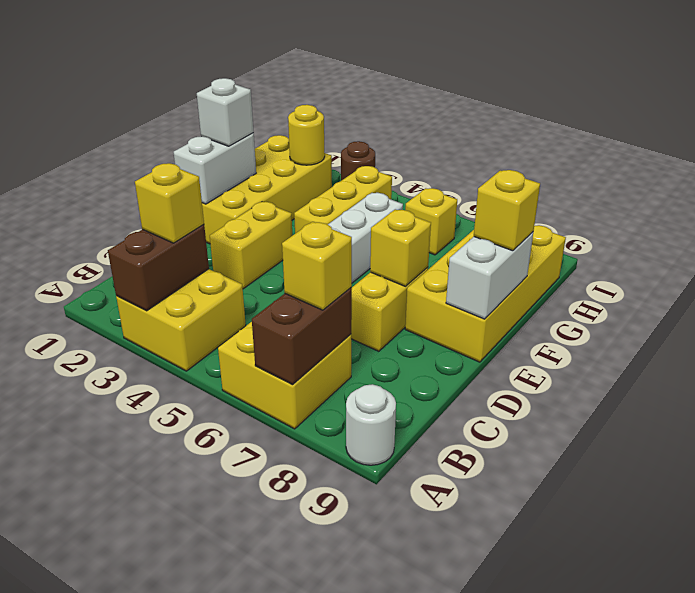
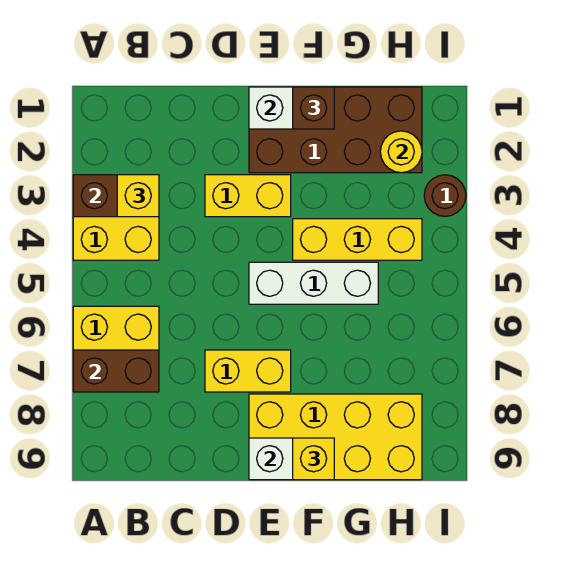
white 1x1 round brick [346,384,396,465] -> none
yellow 1x1 brick [282,222,352,310] -> none
yellow 2x4 brick [202,135,332,244] -> brown 2x4 brick [249,87,422,173]
yellow 1x1 brick [370,209,431,286] -> none
white 1x1 brick [197,78,254,146] -> brown 1x1 brick [293,87,334,129]
yellow 1x1 brick [405,188,457,255] -> none

